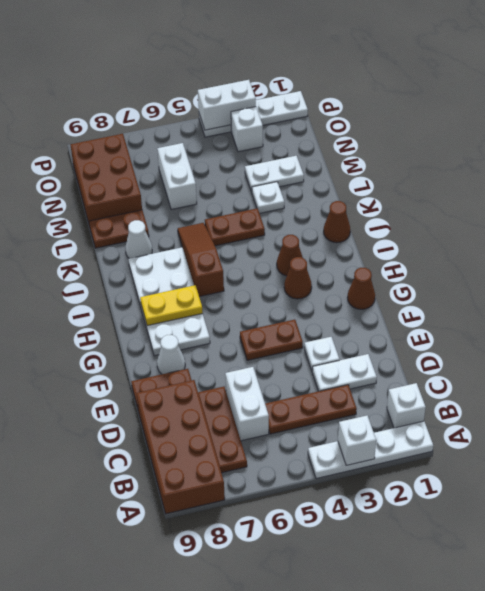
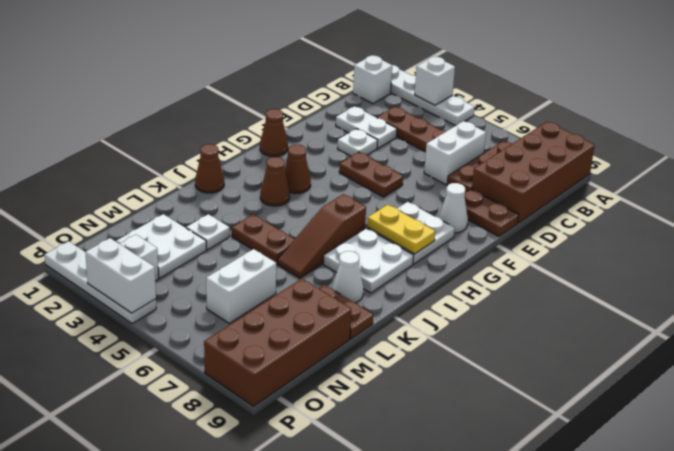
white 1x2 plate [245,156,304,192] -> white 2x2 plate [116,214,206,278]
brown 2x3 brick [70,134,142,223] -> brown 2x4 brick [204,279,351,406]

